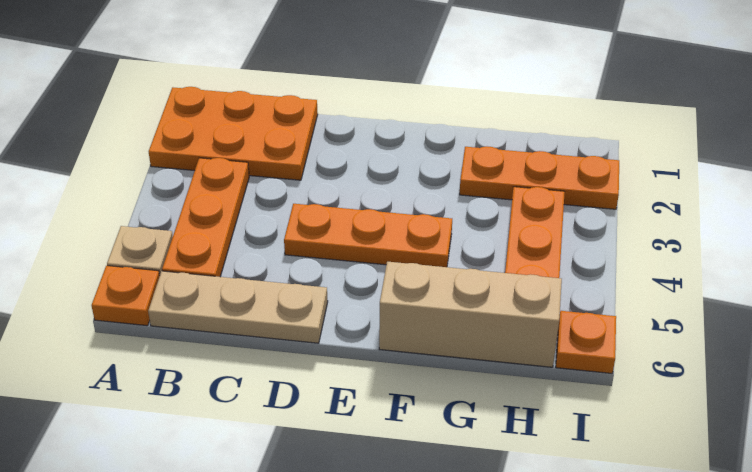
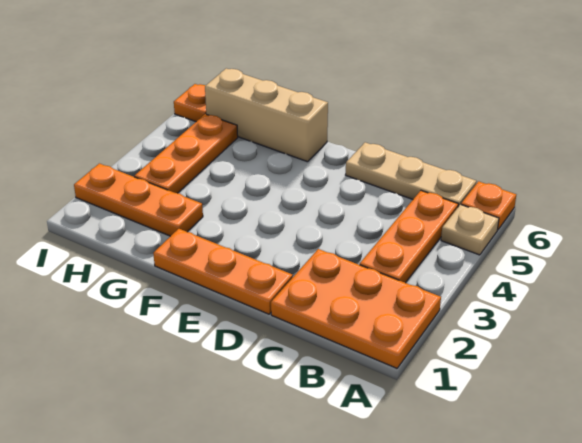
orange 1x3 plate [284,204,452,267] -> orange 1x3 plate moved to [153,229,293,314]

